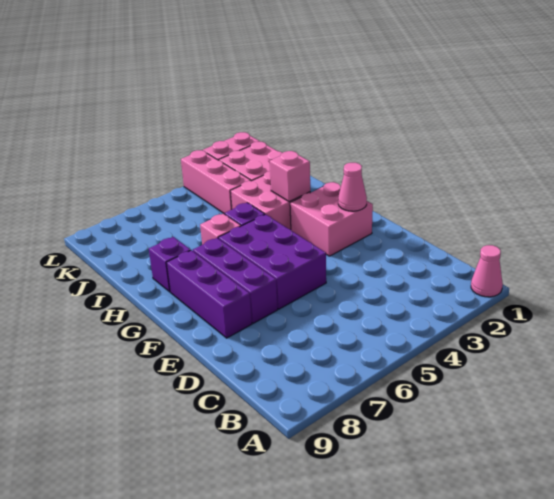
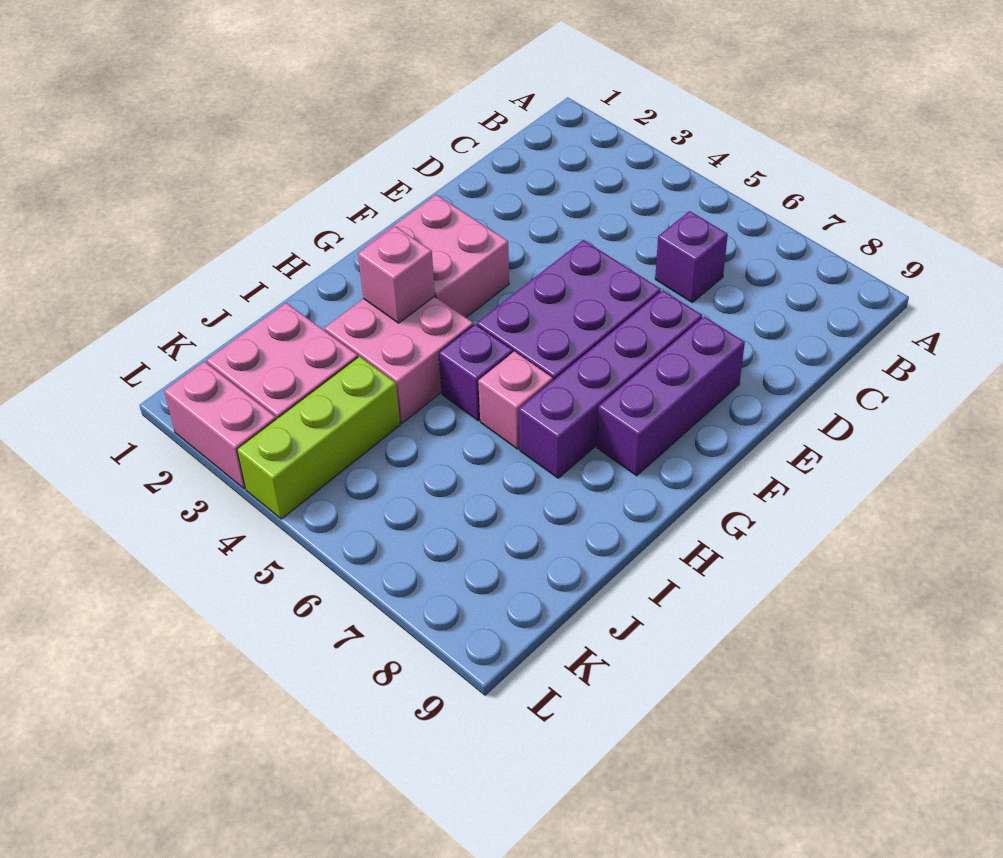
pink 1x1 cone [471,245,503,297] -> none
purple 1x3 brick [193,238,278,323] -> purple 1x4 brick [519,290,702,478]
pink 1x1 cone [338,163,367,211] -> none
purple 1x1 brick [149,237,191,292] -> purple 1x1 brick moved to [655,211,728,302]
pink 1x3 brick [181,150,251,214] -> lime 1x3 brick [237,356,400,519]

